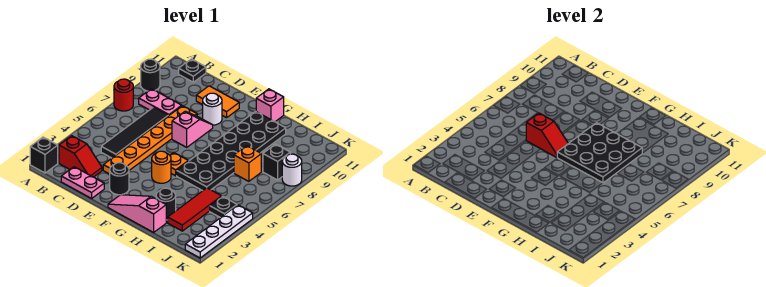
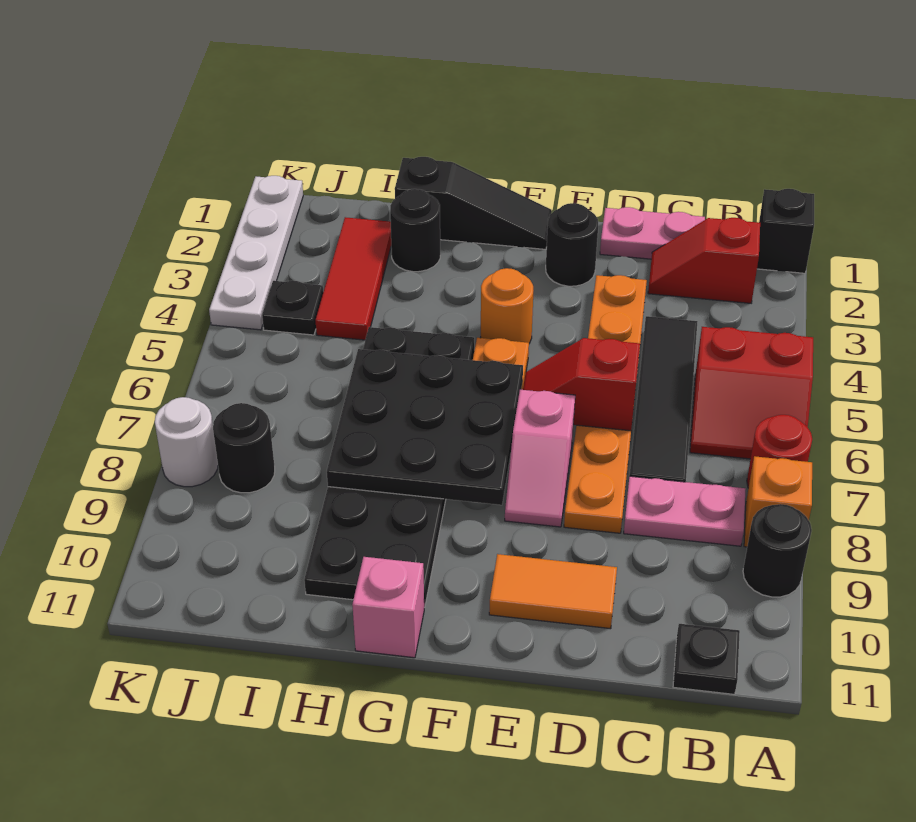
none -> red 2x2 slope [690,327,813,459]
white 1x1 round brick [203,93,222,125] -> none
pink 1x3 slope [108,195,166,232] -> black 1x3 slope [395,157,552,249]
orange 1x1 brick [234,146,261,181] -> orange 1x1 brick moved to [744,456,812,547]
black 1x1 brick [263,144,290,180] -> black 1x1 round brick [213,403,275,493]

